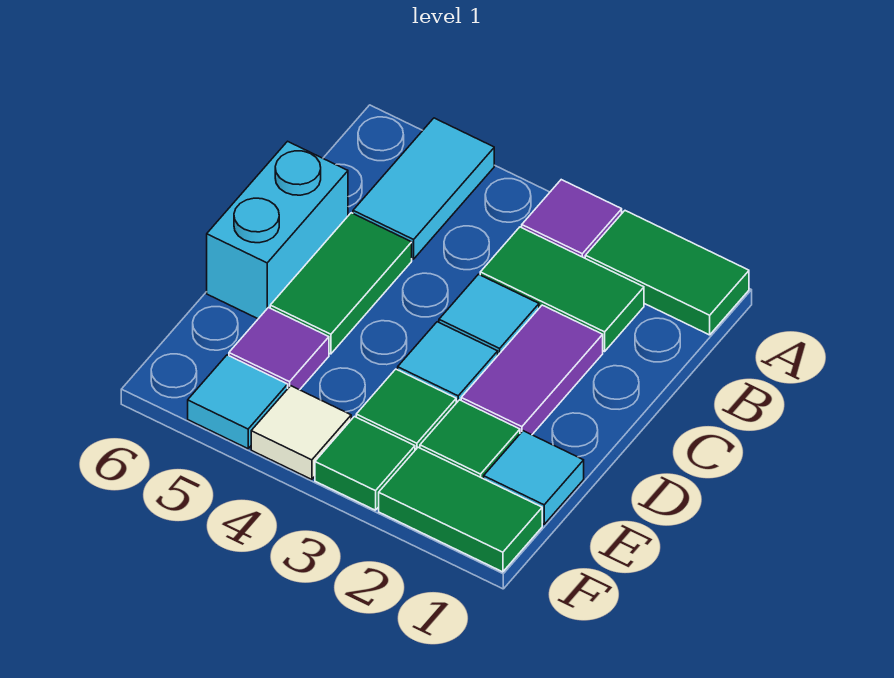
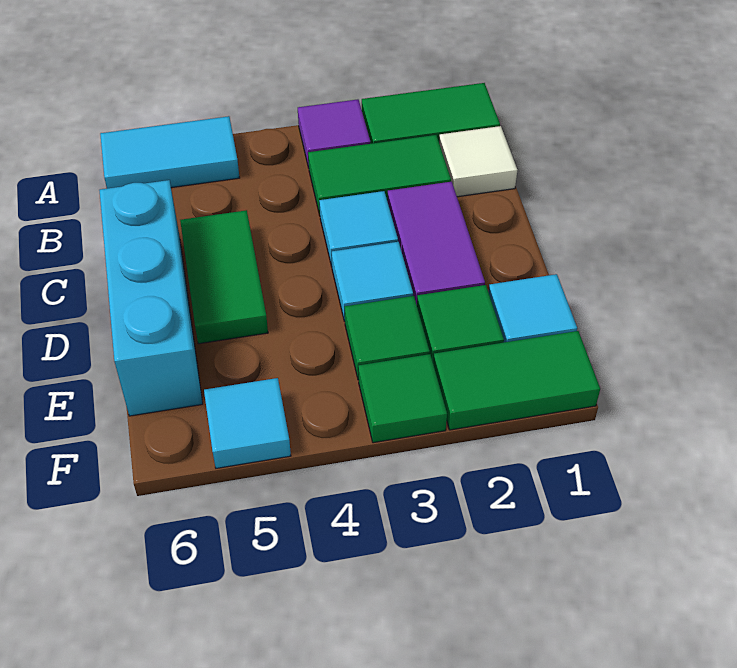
cyan 1x2 tile [353,118,494,259] -> cyan 1x2 tile turned to [100,116,240,188]
cyan 1x2 brick [207,141,348,319] -> cyan 1x3 brick [99,180,203,416]
purple 1x1 tile [229,308,329,390] -> none
white 1x1 tile [251,386,351,480] -> white 1x1 tile moved to [439,126,517,197]

